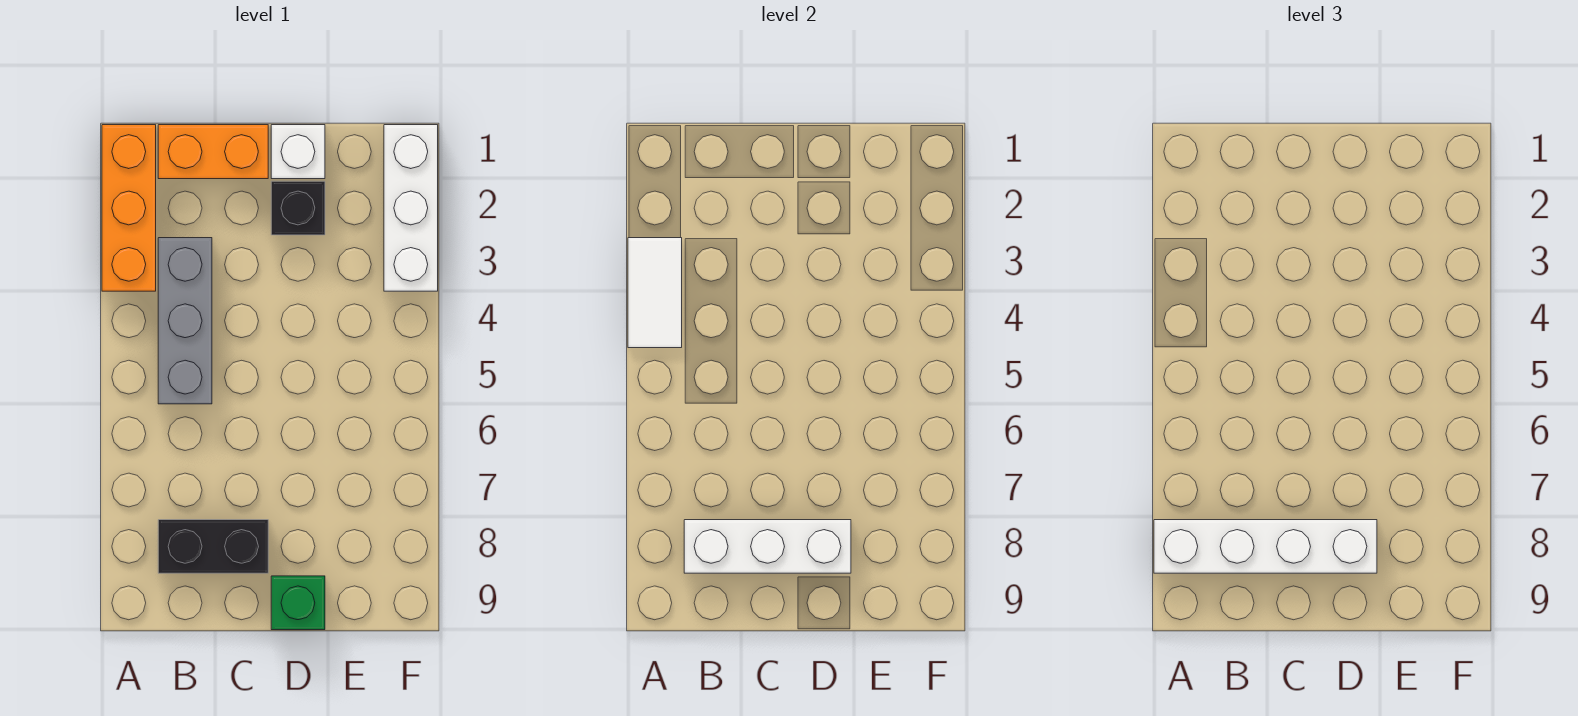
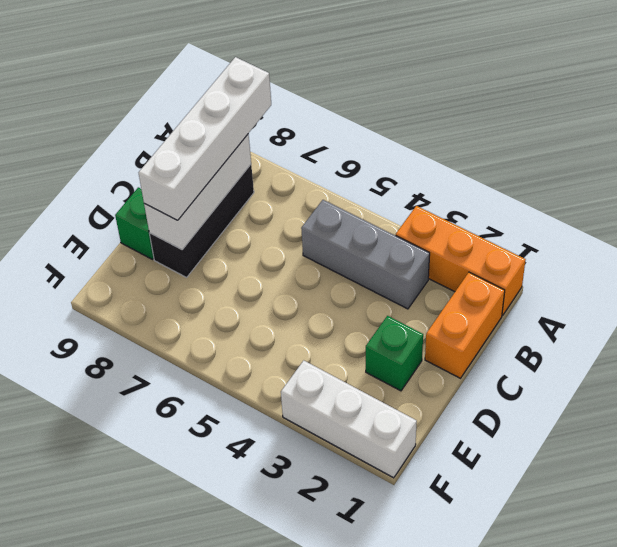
white 1x2 tile [628,238,682,348] -> none
black 1x2 brick [158,520,268,573] -> black 1x3 brick [149,165,254,277]
white 1x1 brick [271,125,325,179] -> none
black 1x1 brick [271,181,325,235] -> green 1x1 brick [366,316,423,391]

